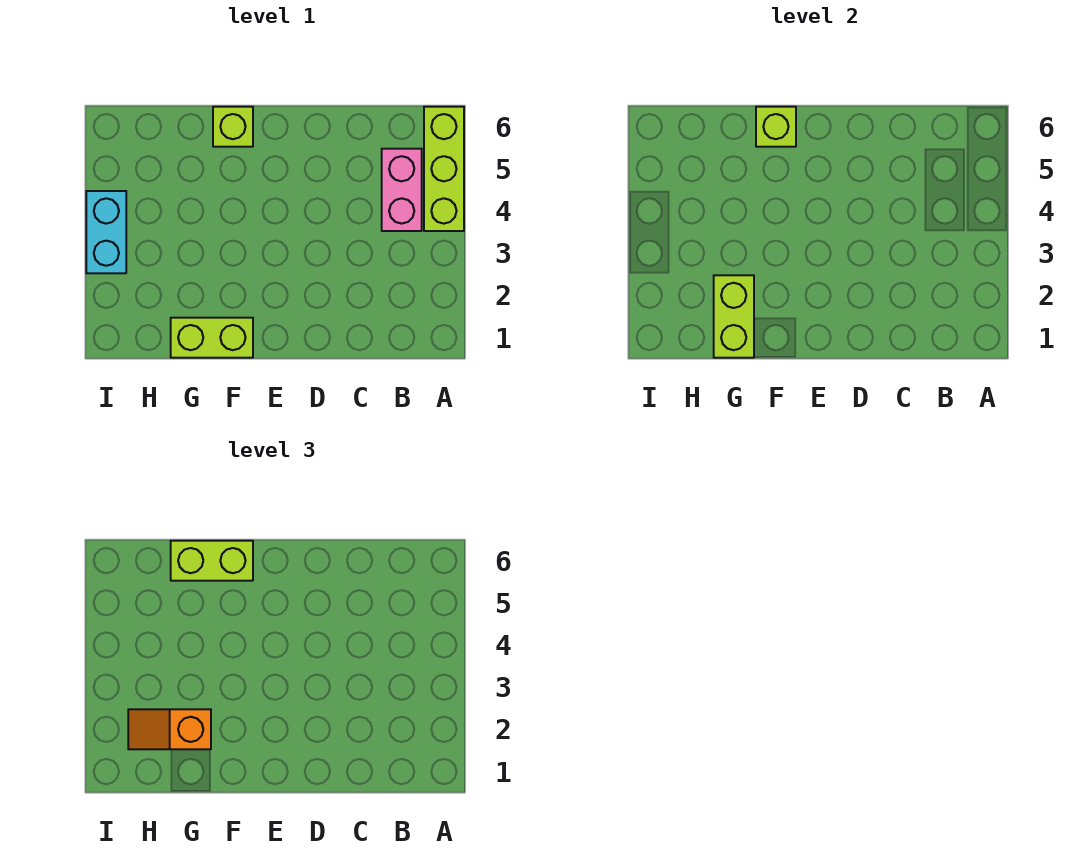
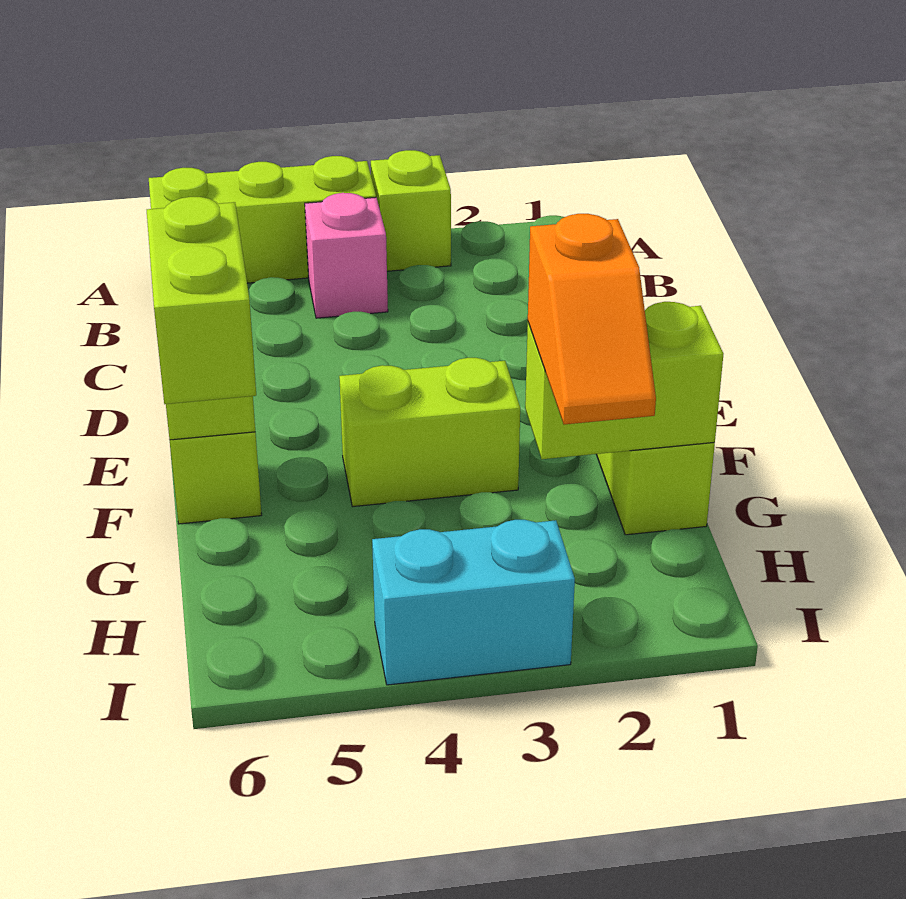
none -> lime 1x1 brick [371,150,451,271]
pink 1x2 brick [382,149,422,231] -> pink 1x1 brick [305,193,388,318]
none -> lime 1x2 brick [339,358,520,507]

